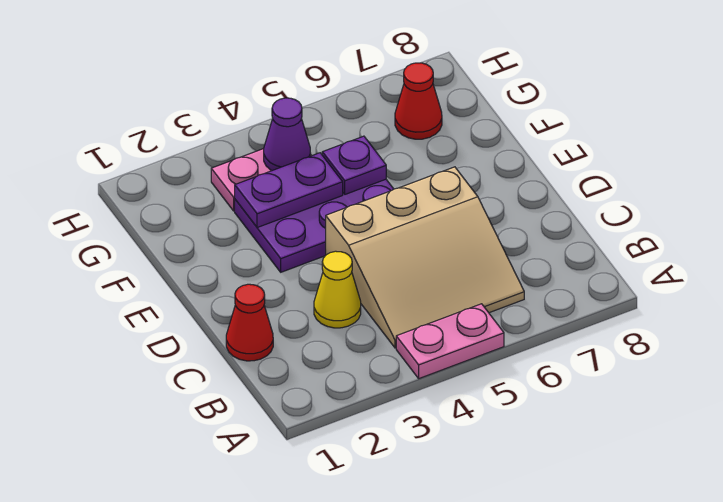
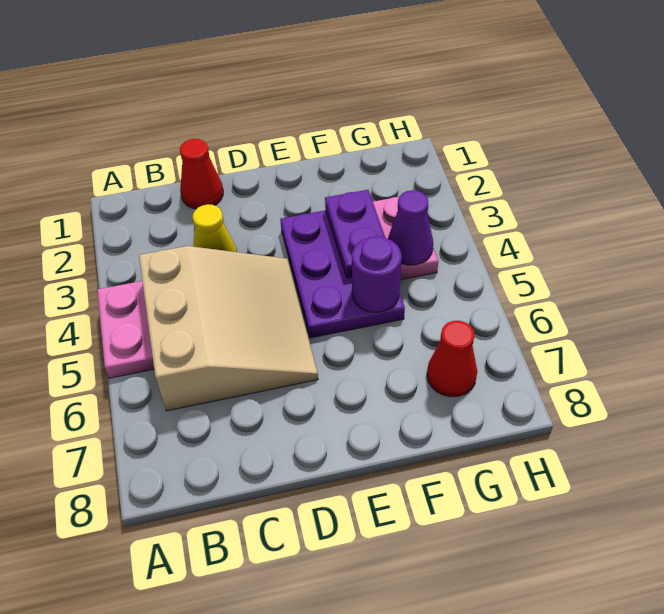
tan 3x3 slope [326,167,524,348] -> tan 3x3 slope turned to [139,246,318,411]
purple 1x1 plate [322,136,386,194] -> purple 1x1 round brick [352,236,402,312]

